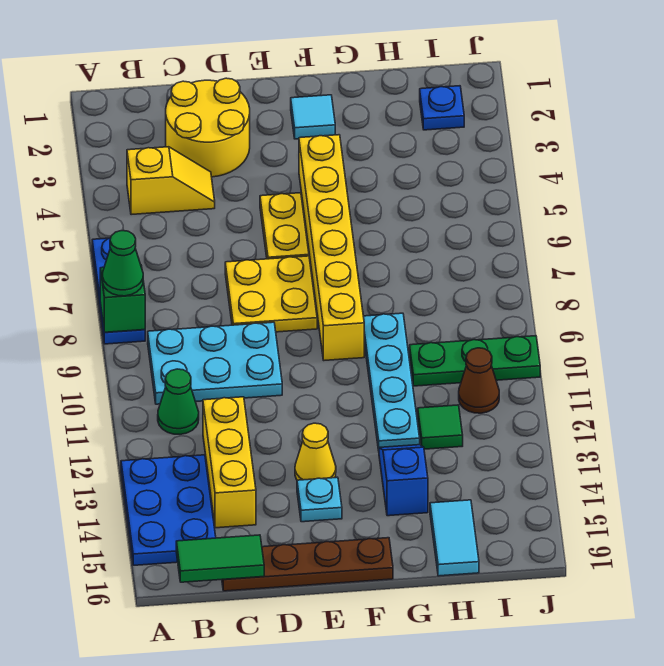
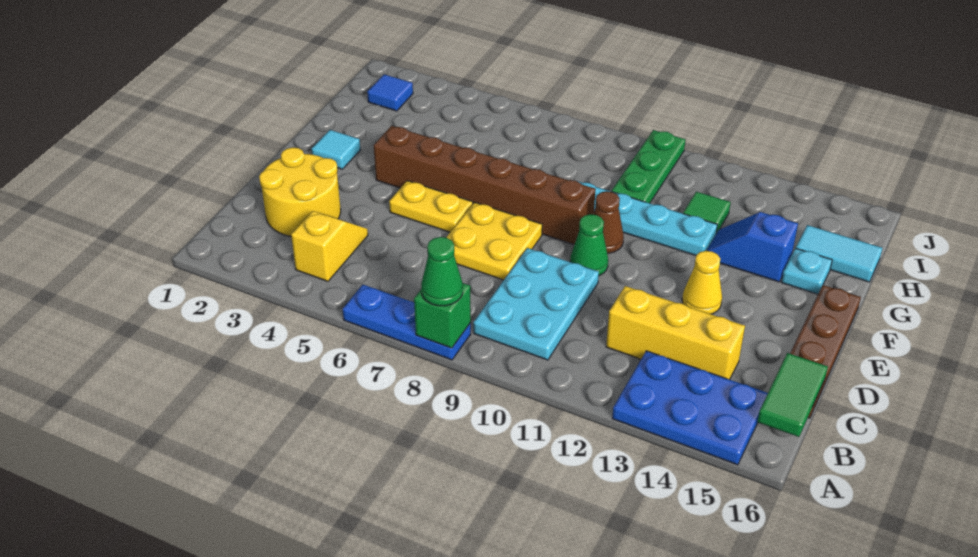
green 1x1 cone [158,369,199,434] -> green 1x1 cone moved to [570,214,608,276]
cyan 1x1 plate [297,477,342,522] -> cyan 1x1 plate moved to [781,248,832,294]
yellow 1x6 brick [299,135,364,360] -> brown 1x6 brick [374,126,596,245]
blue 1x1 plate [420,86,464,130] -> blue 1x1 tile [367,74,413,111]
brown 1x1 cone [459,348,499,413] -> brown 1x1 cone moved to [593,191,624,253]

